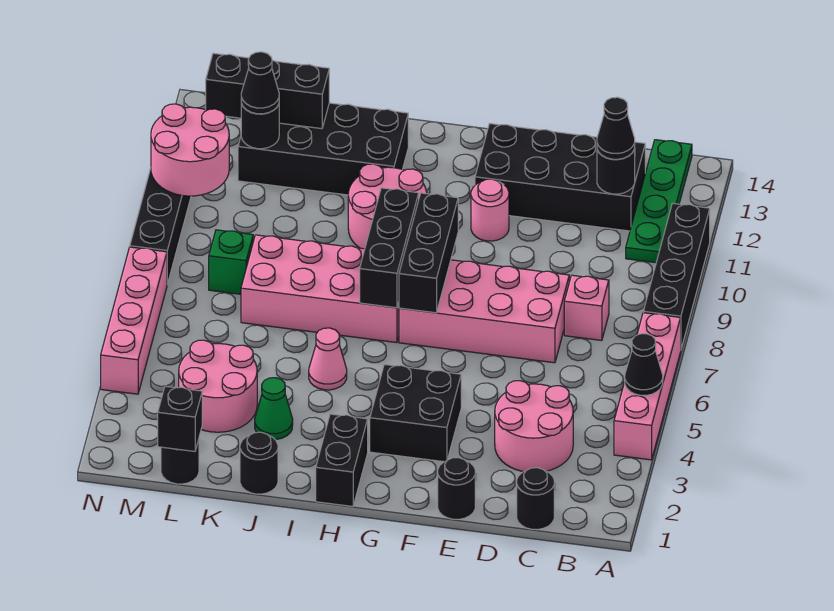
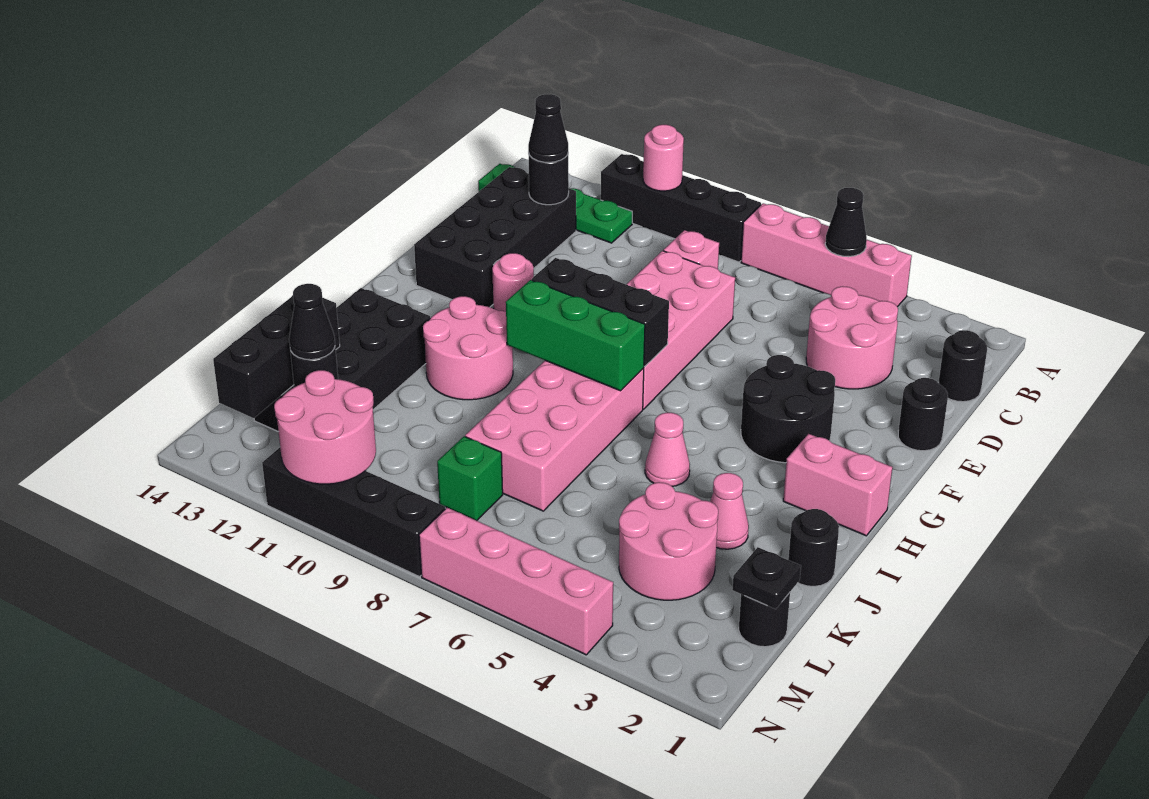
none -> pink 1x1 round brick [643,125,684,191]
black 2x2 brick [370,364,461,462] -> black 2x2 round brick [741,355,835,463]
black 1x2 brick [316,414,368,506] -> pink 1x2 brick [783,434,893,536]
black 1x3 brick [360,188,419,308] -> green 1x3 brick [506,280,645,391]
green 1x1 cone [255,378,293,440] -> pink 1x1 cone [710,473,749,549]
black 1x1 brick [158,386,202,451] -> black 1x1 plate [732,547,801,609]

